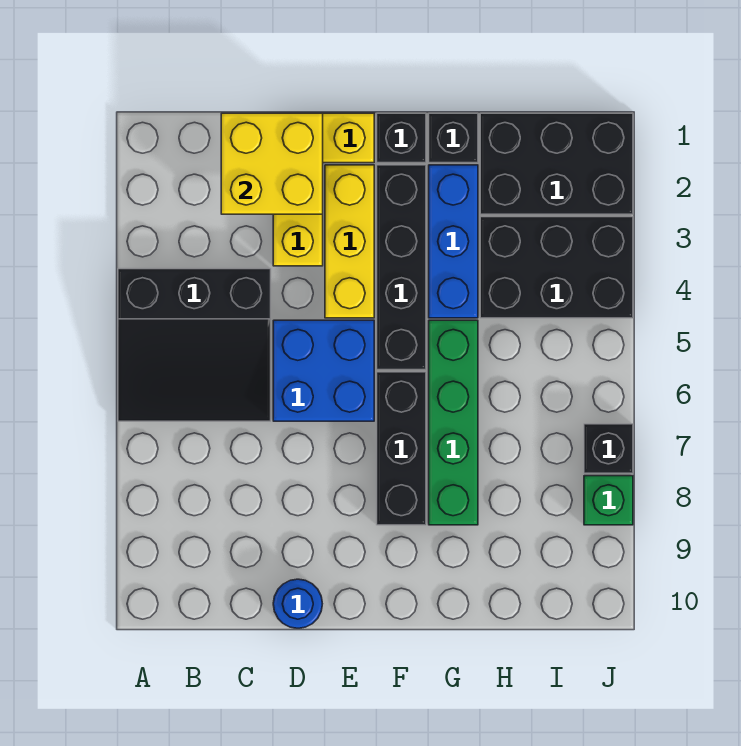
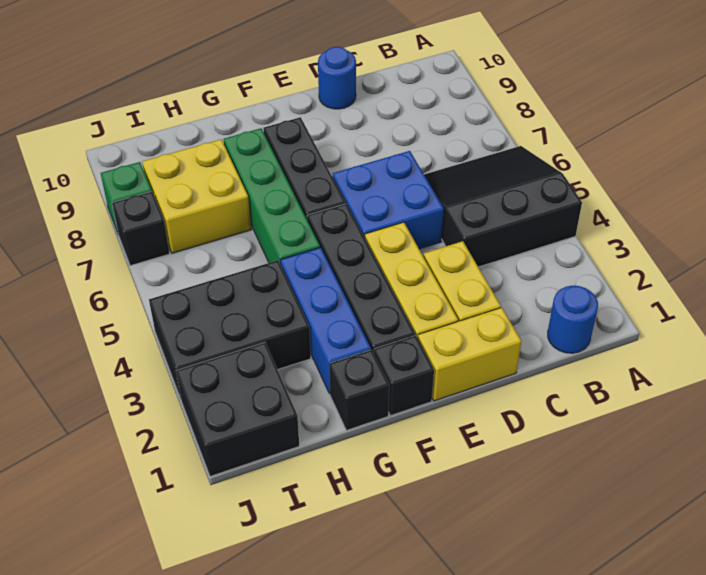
none -> blue 1x1 round brick [548,286,598,353]
yellow 2x2 brick [221,113,323,214] -> yellow 2x2 brick moved to [142,140,251,253]
black 2x3 brick [480,113,633,214] -> black 2x2 brick [176,343,299,476]

